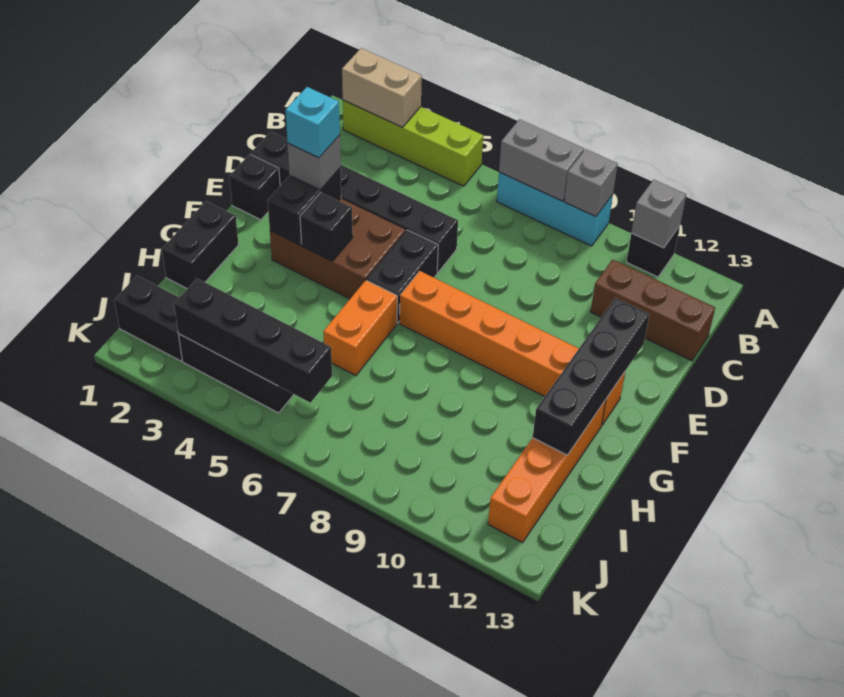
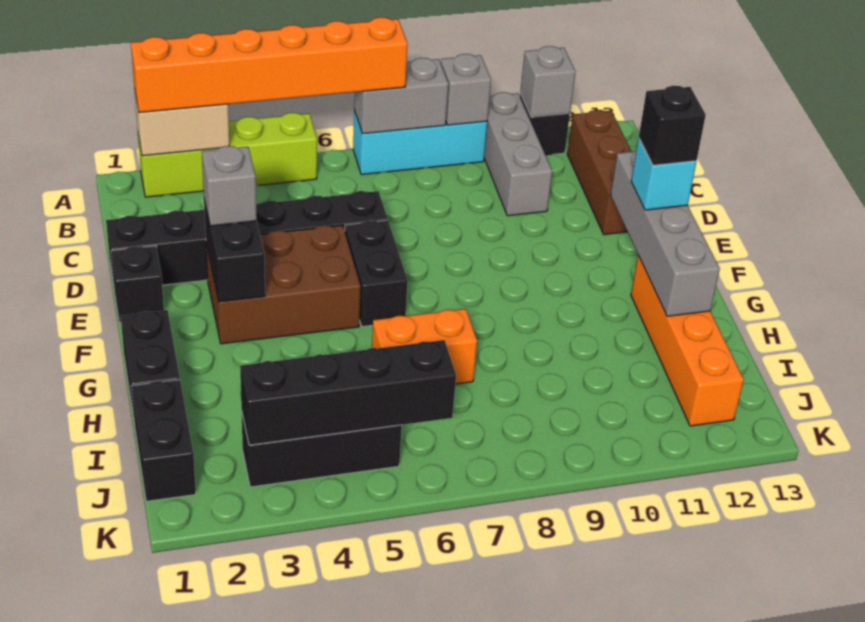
none -> grey 1x3 brick [484,92,552,216]
brown 1x3 brick [591,259,715,361] -> brown 1x3 brick turned to [567,110,632,235]
cyan 1x1 brick [286,87,340,158] -> cyan 1x1 brick moved to [631,138,696,210]
black 1x4 brick [533,298,650,455] -> grey 1x4 brick [611,150,720,316]
black 1x1 brick [300,193,353,261] -> black 1x1 brick moved to [639,86,706,165]
orange 1x6 brick [400,271,625,425] -> orange 1x6 brick moved to [131,17,408,113]
orange 1x2 brick [323,280,397,376] -> orange 1x2 brick turned to [372,309,477,384]
black 1x2 brick [114,276,182,361] -> black 1x2 brick turned to [131,380,196,501]

